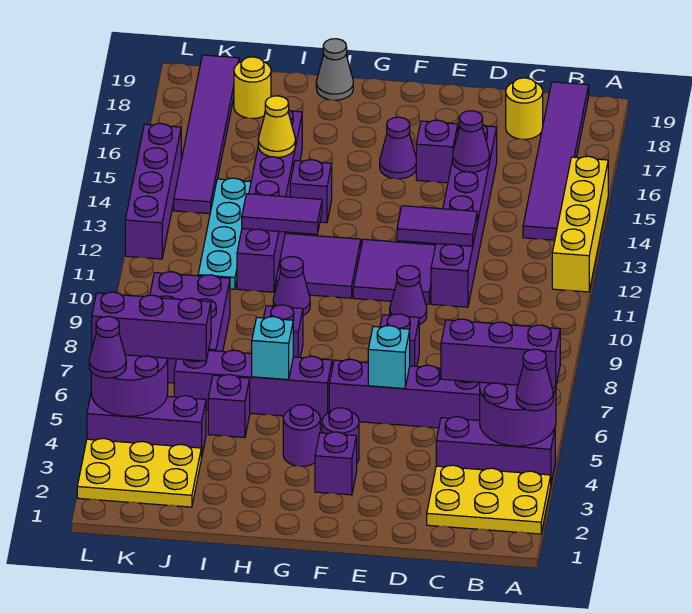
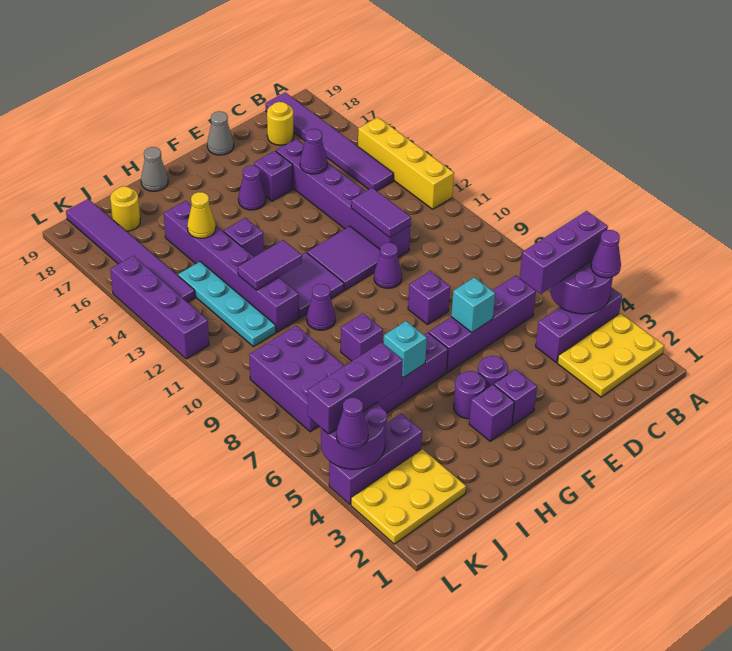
purple 1x2 tile [397,206,477,246] -> purple 1x2 tile turned to [351,188,411,238]
none -> grey 1x1 cone [207,111,234,155]
purple 1x1 brick [208,375,250,438] -> purple 1x1 brick moved to [469,385,514,441]

